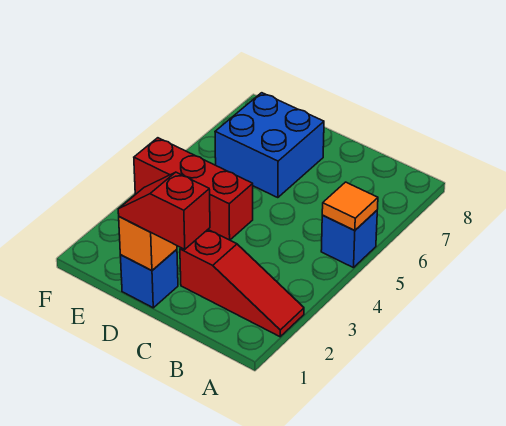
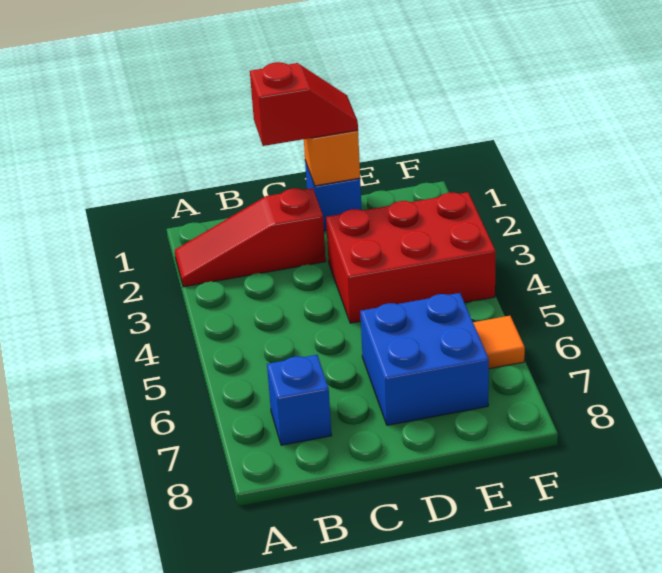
blue 1x1 brick [321,211,377,268] -> blue 1x1 brick moved to [267,355,332,445]
orange 1x1 tile [322,182,378,231] -> orange 1x1 tile moved to [473,316,525,369]
red 1x3 brick [134,138,253,240] -> red 2x3 brick [326,192,496,323]

